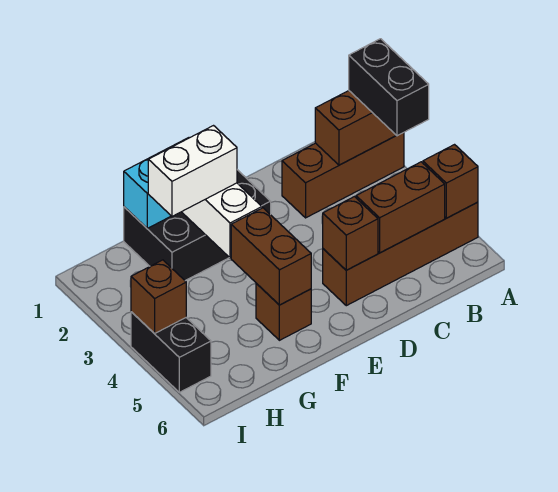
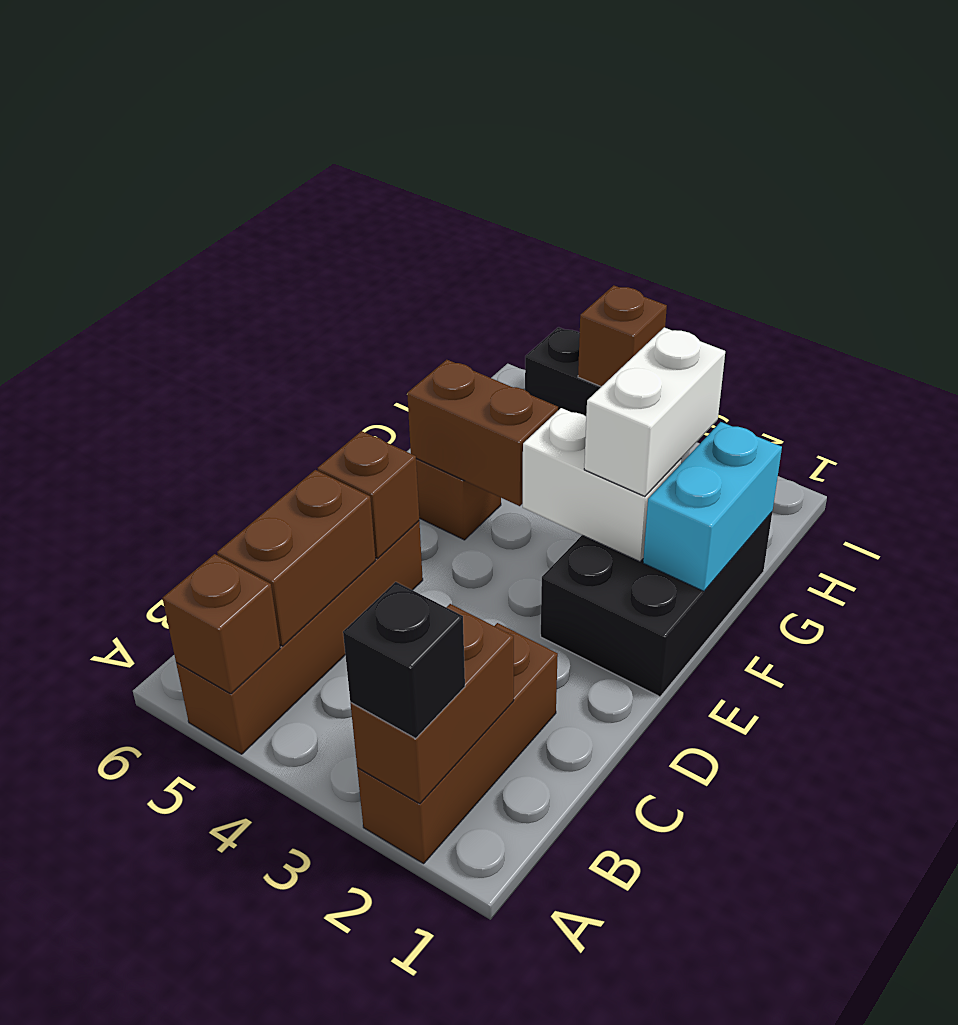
black 1x2 brick [349,39,429,136] -> black 1x1 brick [343,582,465,738]

